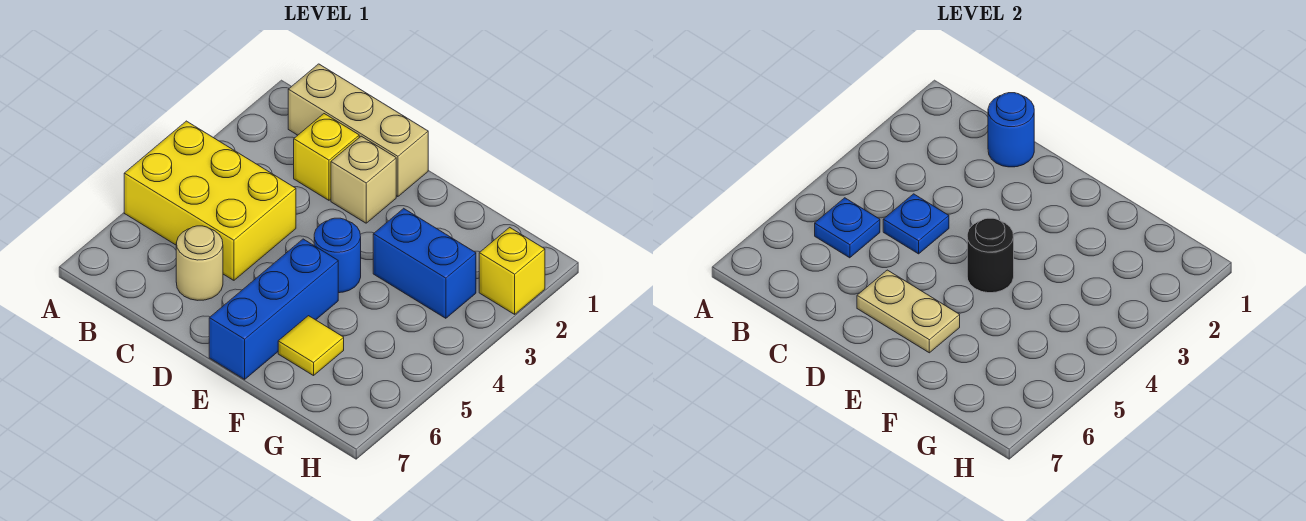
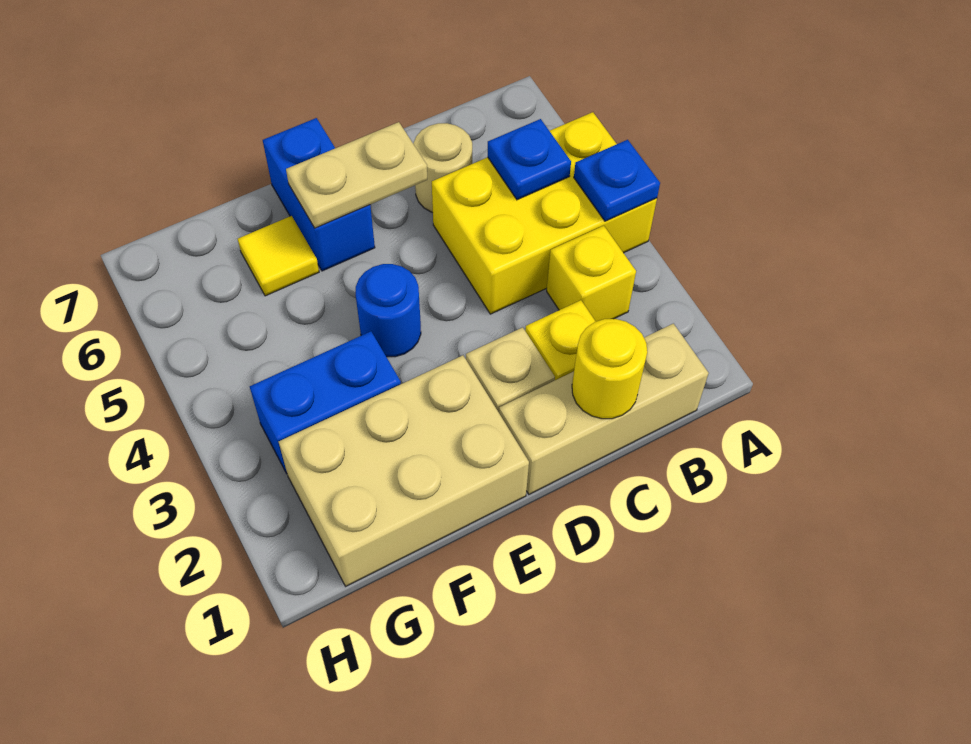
blue 1x1 round brick [988,93,1034,167] -> yellow 1x1 round brick [572,319,647,419]
blue 1x1 plate [883,194,949,254] -> blue 1x1 plate moved to [574,140,660,221]
none -> tan 2x3 brick [279,355,529,586]
black 1x1 round brick [967,218,1014,293] -> none
blue 1x3 brick [209,239,338,379] -> blue 1x2 brick [263,118,375,271]
yellow 1x1 brick [479,227,545,314] -> yellow 1x1 brick moved to [547,226,636,322]

